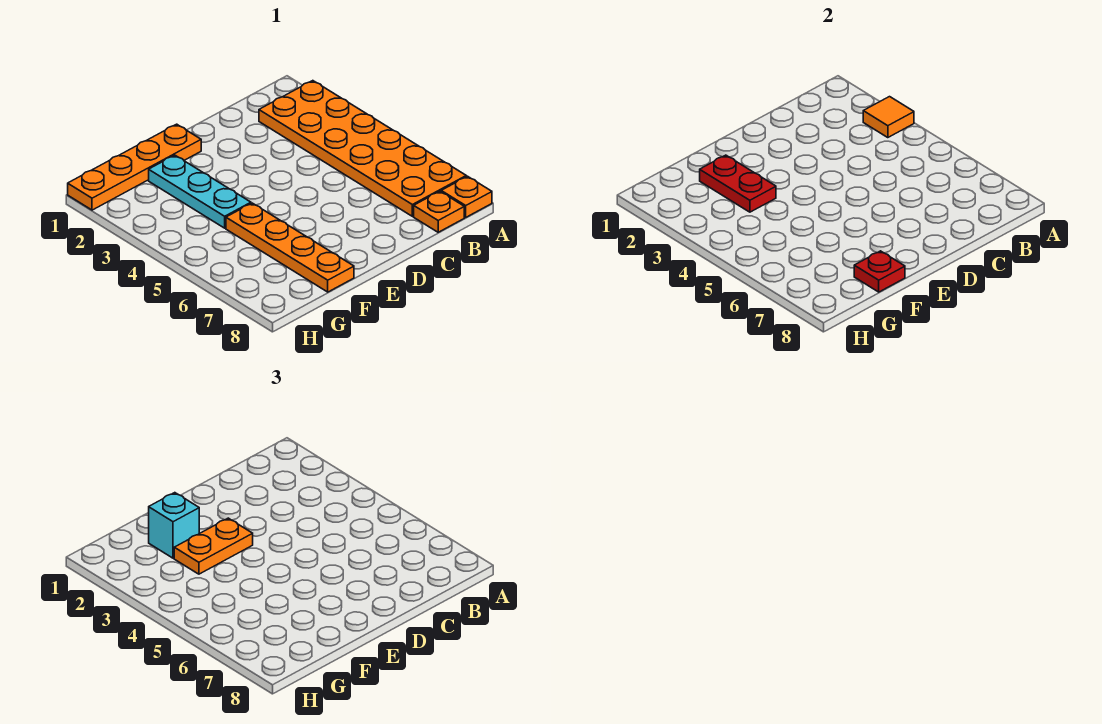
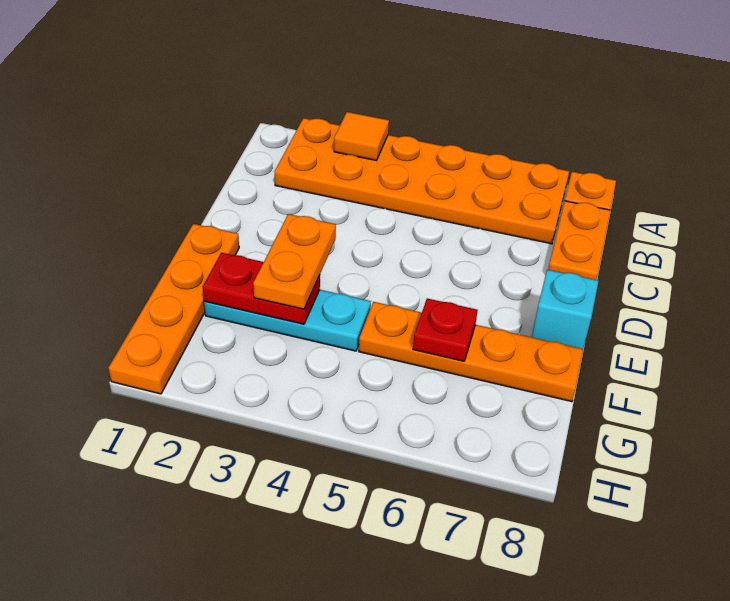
orange 1x1 plate [414,191,464,232] -> orange 1x2 plate [548,201,610,280]
cyan 1x1 brick [149,493,199,558] -> cyan 1x1 brick moved to [532,270,599,349]
red 1x1 plate [854,251,905,292] -> red 1x1 plate moved to [413,298,478,361]

